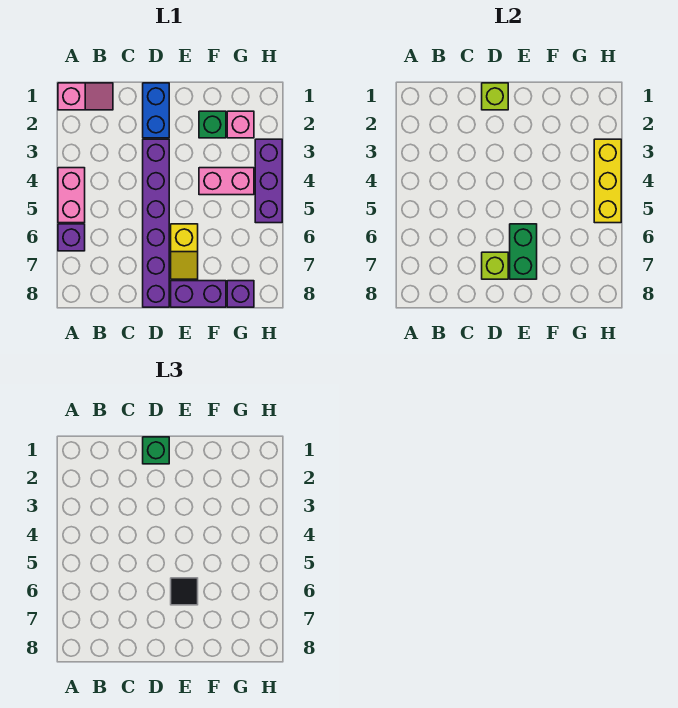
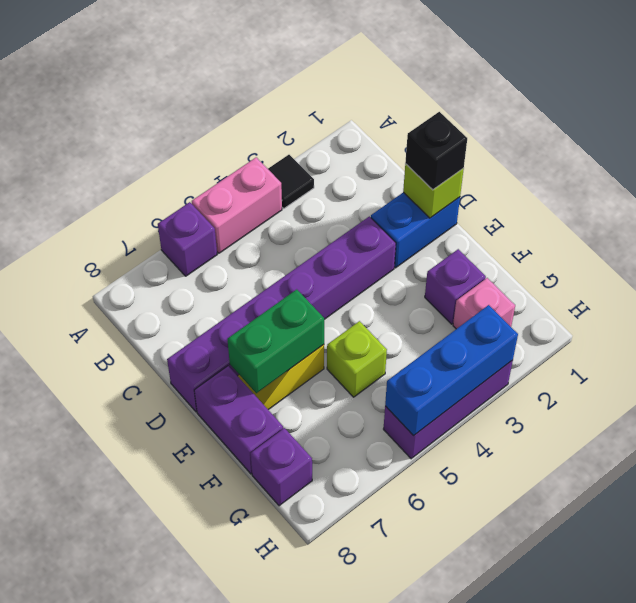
pink 1x2 slope [58,83,113,110] -> none
green 1x1 brick [143,437,169,464] -> black 1x1 brick [405,112,467,190]
lime 1x1 brick [482,252,508,279] -> lime 1x1 brick moved to [327,321,387,397]
black 1x1 tile [171,578,198,605] -> black 1x1 tile moved to [268,155,314,208]
green 1x1 brick [199,111,226,138] -> purple 1x1 brick [425,249,486,324]
pink 1x2 brick [199,168,254,195] -> none
yellow 1x3 brick [594,139,621,223] -> blue 1x3 brick [385,305,518,436]

